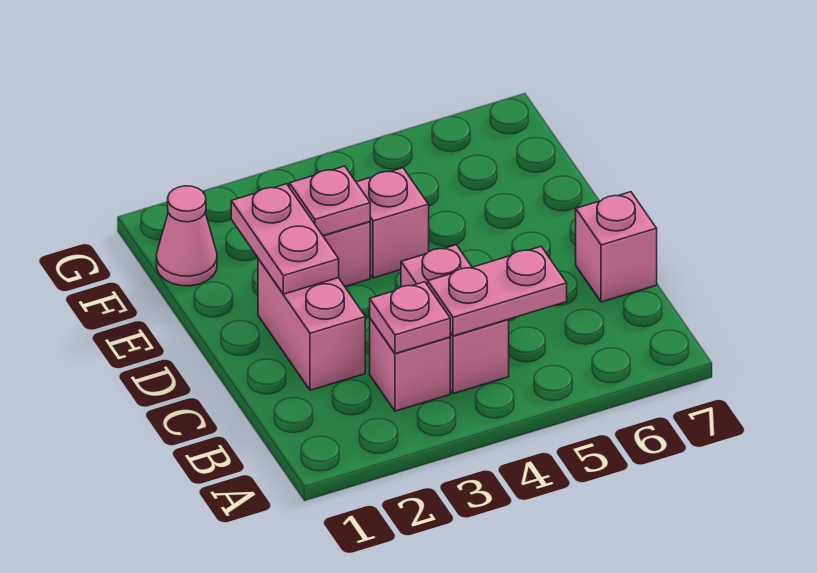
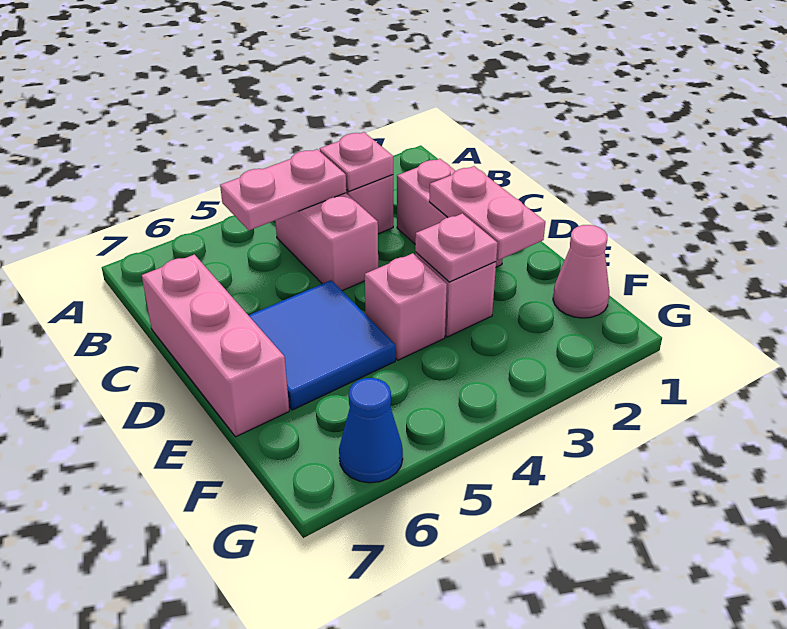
pink 1x1 brick [576,192,657,302] -> pink 1x3 brick [142,255,289,437]
none -> blue 2x2 tile [248,280,395,410]
none -> blue 1x1 cone [339,378,403,483]

